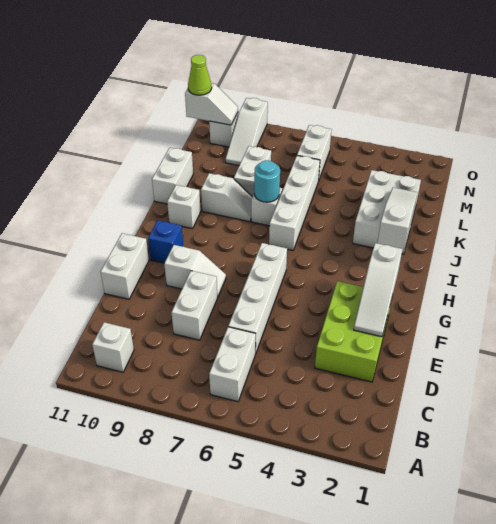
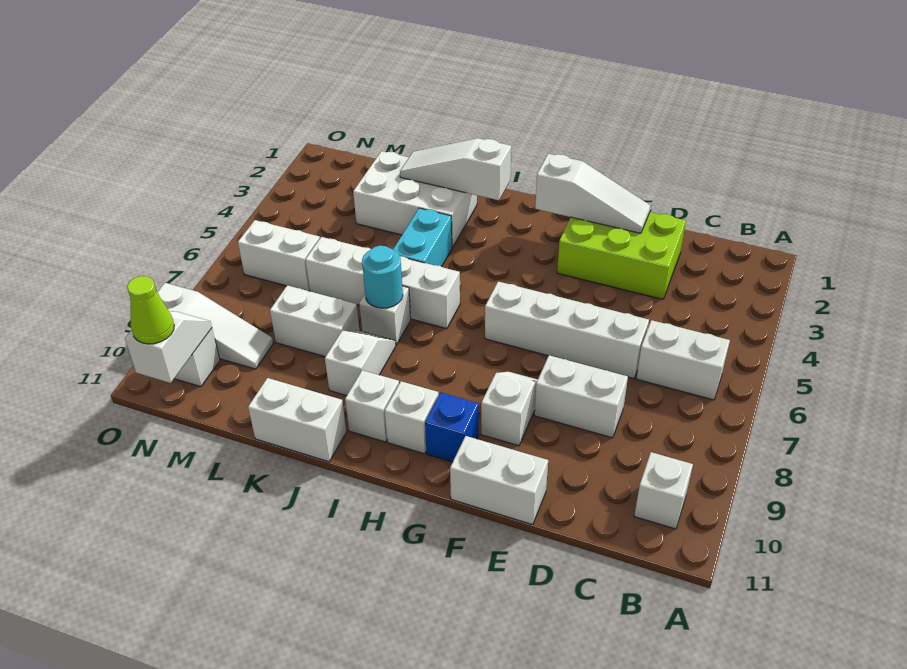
none -> white 1x1 brick [385,381,439,454]
none -> cyan 1x2 brick [393,208,452,267]

